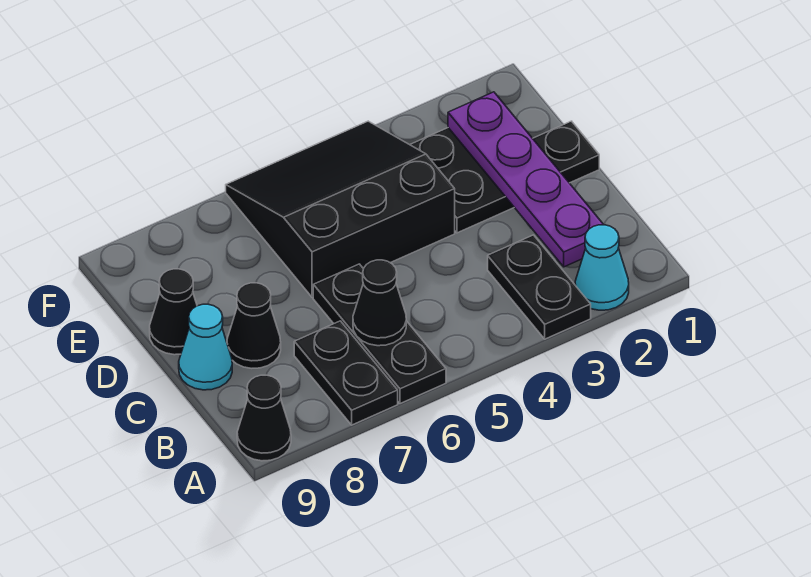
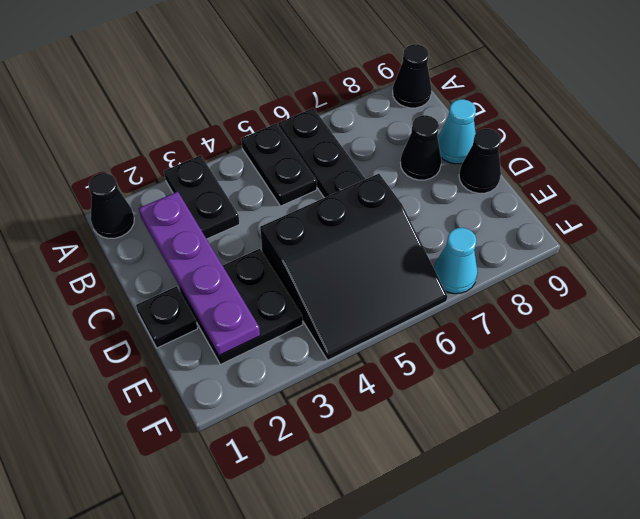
cyan 1x1 cone [575,225,629,310] -> cyan 1x1 cone moved to [434,228,477,294]
black 1x2 plate [294,321,398,425] -> black 1x2 plate moved to [241,123,317,206]
black 1x1 cone [353,260,406,346] -> black 1x1 cone moved to [89,173,134,238]

